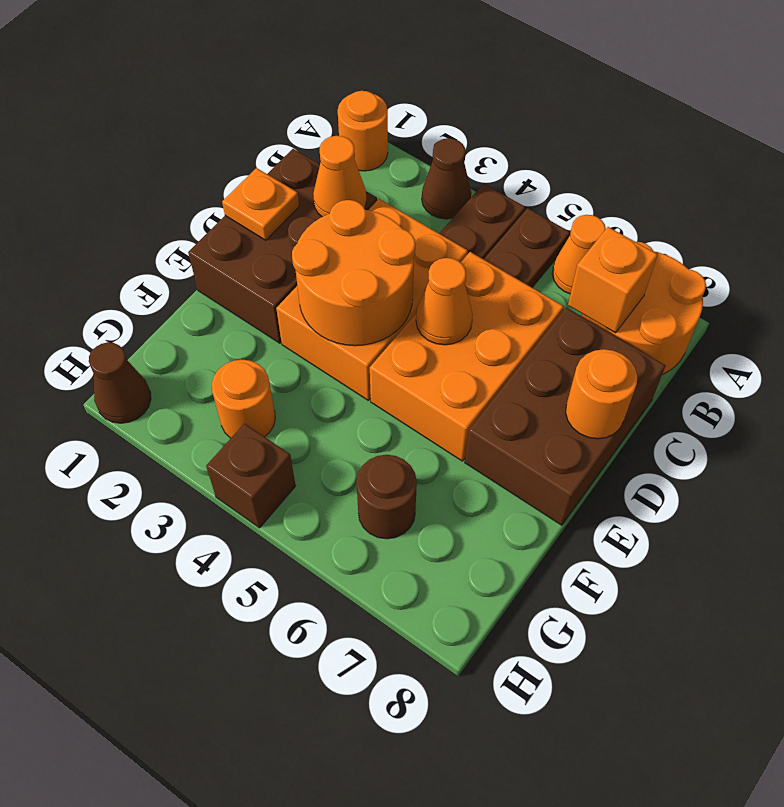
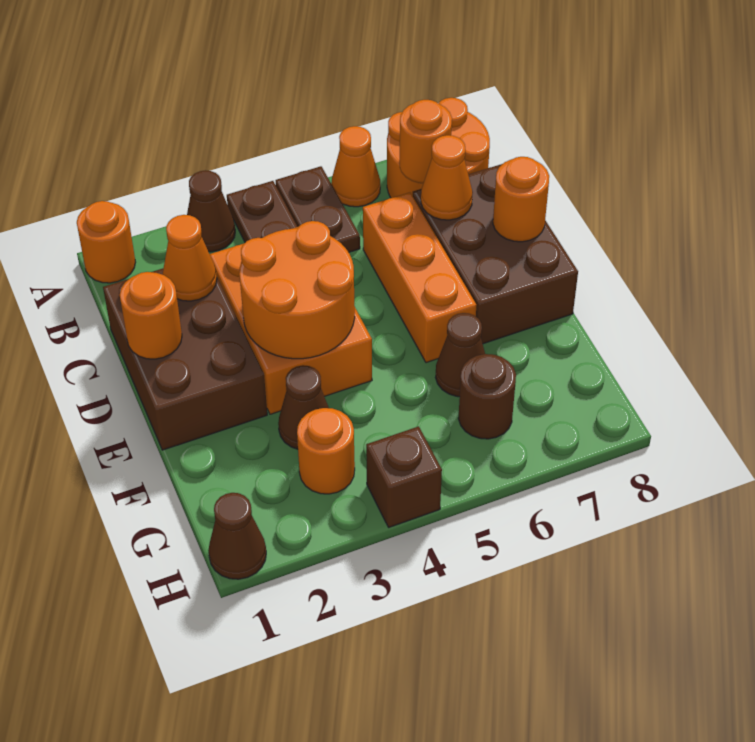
orange 1x1 brick [568,227,658,333] -> orange 1x1 round brick [400,100,452,183]
orange 2x3 brick [370,252,564,461] -> orange 1x3 brick [363,193,476,363]
orange 1x1 plate [222,168,299,240] -> orange 1x1 round brick [120,272,182,359]
orange 1x1 cone [416,258,473,345] -> orange 1x1 cone moved to [421,135,473,220]
none -> brown 1x1 cone [278,365,329,449]
none -> brown 1x1 cone [436,313,485,397]

